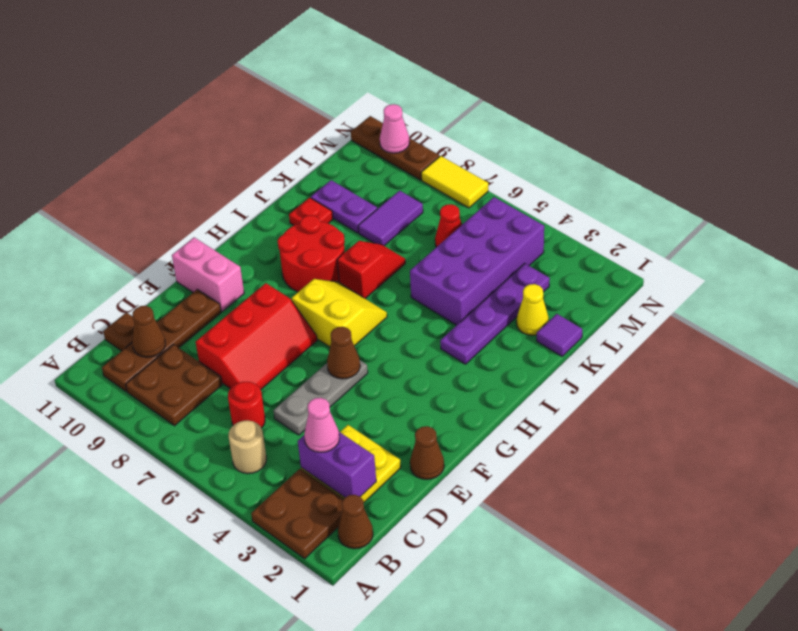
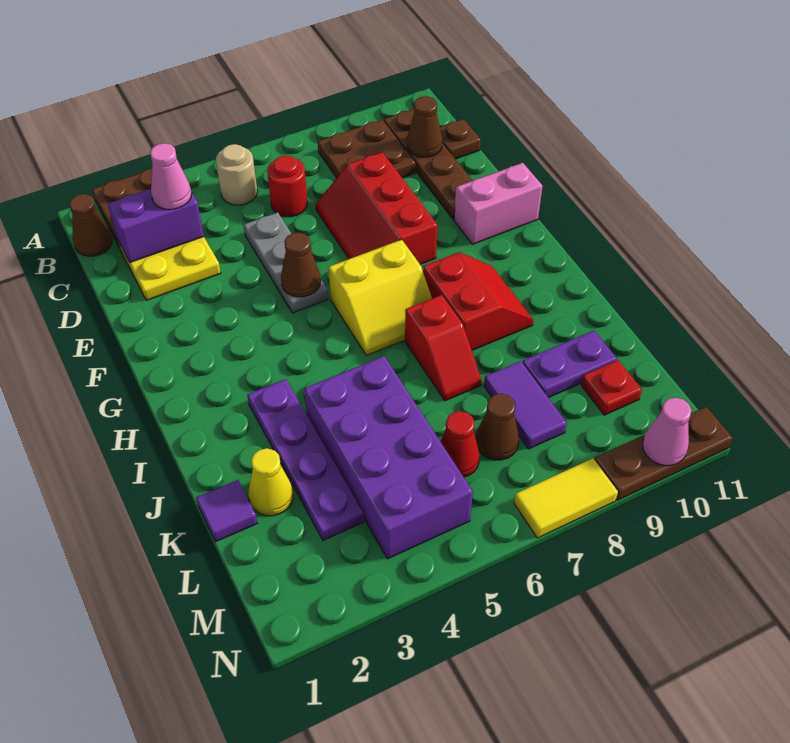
brown 1x1 cone [410,426,444,479] -> brown 1x1 cone moved to [476,394,519,460]
red 2x2 round brick [278,215,345,292] -> red 2x2 slope [423,252,533,350]
red 1x1 plate [289,198,333,225] -> red 1x1 plate moved to [581,360,642,415]

